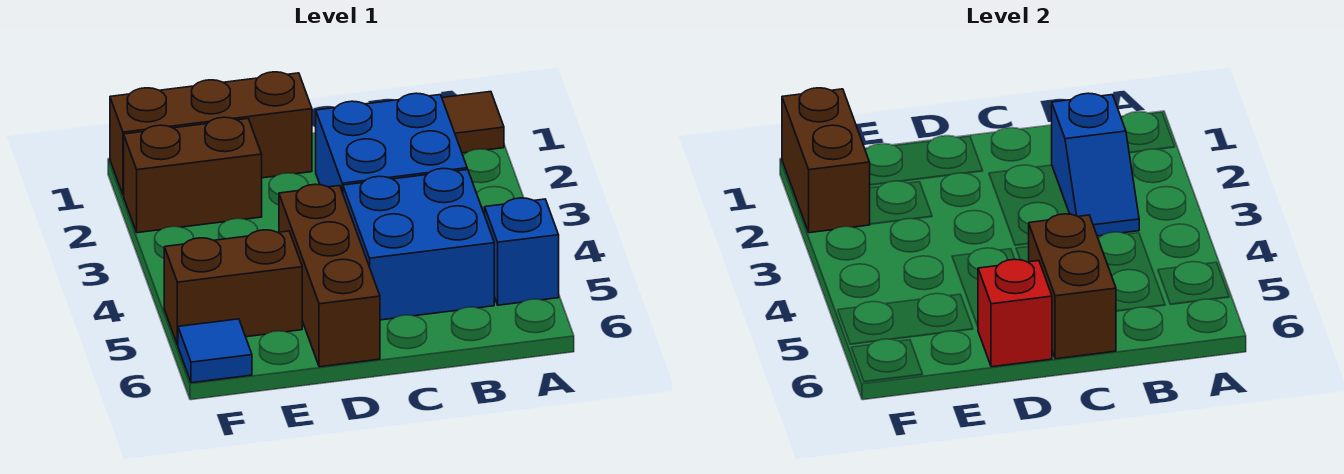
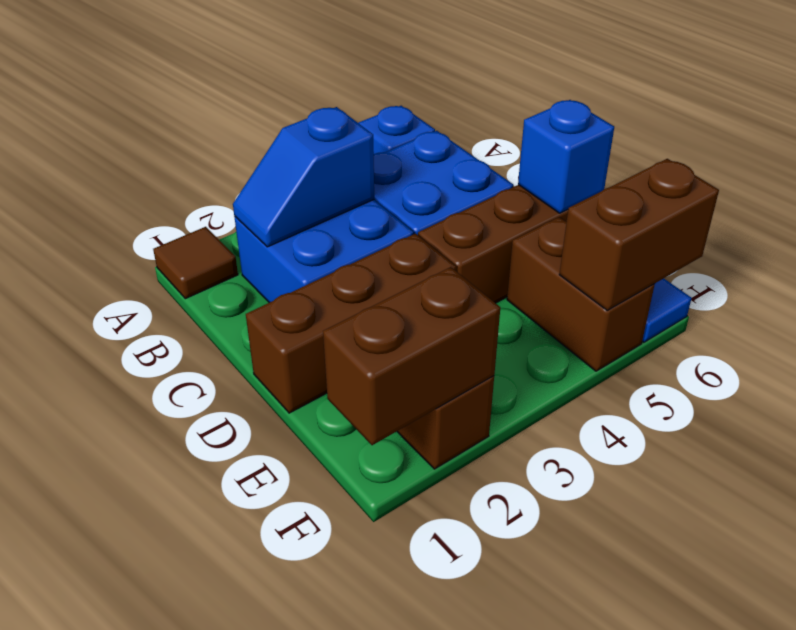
blue 1x2 slope [1052,93,1139,236] -> blue 1x2 slope turned to [233,107,374,247]
brown 1x2 brick [1029,214,1116,359] -> brown 1x2 brick moved to [559,159,719,310]
brown 1x3 brick [110,72,312,195] -> brown 1x3 brick turned to [246,234,456,413]
red 1x1 brick [978,259,1052,367] -> blue 1x1 brick [518,100,614,213]

